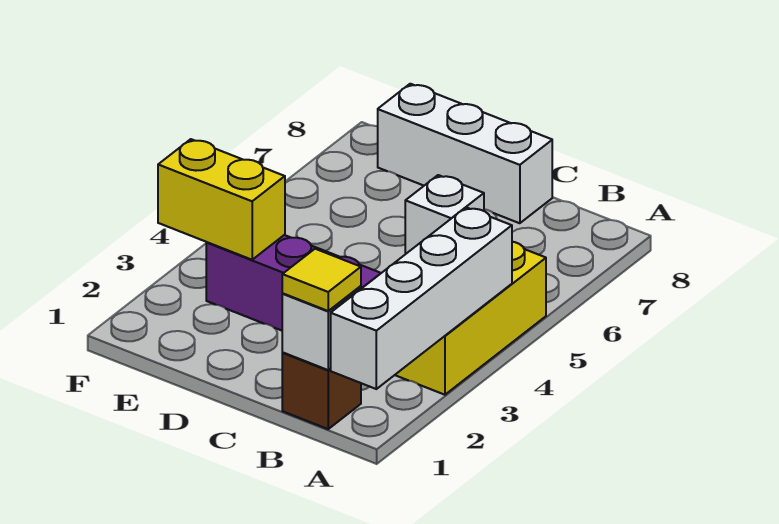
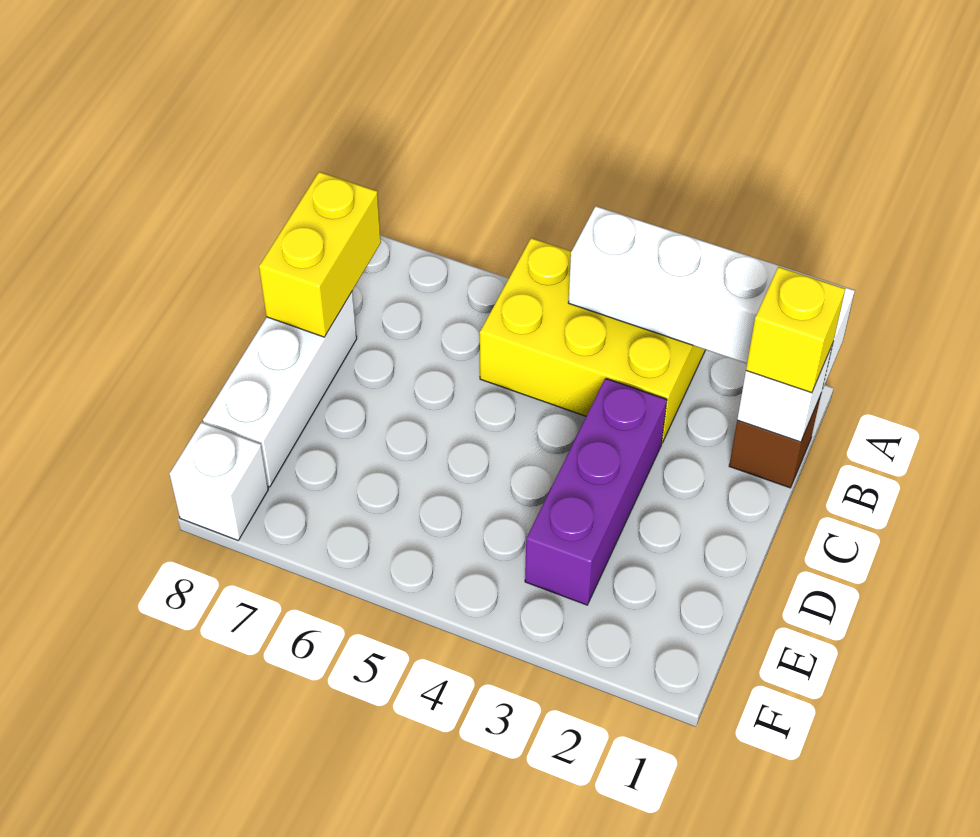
yellow 1x1 tile [282,249,361,311] -> yellow 1x1 brick [746,267,845,393]
white 1x1 brick [405,175,484,254] -> white 1x1 brick moved to [170,422,268,540]
yellow 1x2 brick [158,139,285,260] -> yellow 1x2 brick moved to [259,172,381,337]

